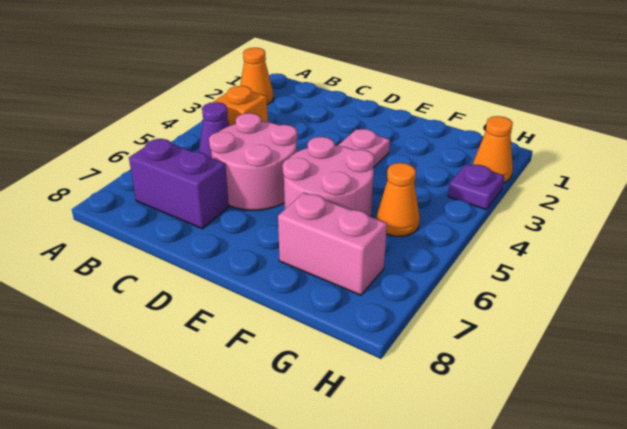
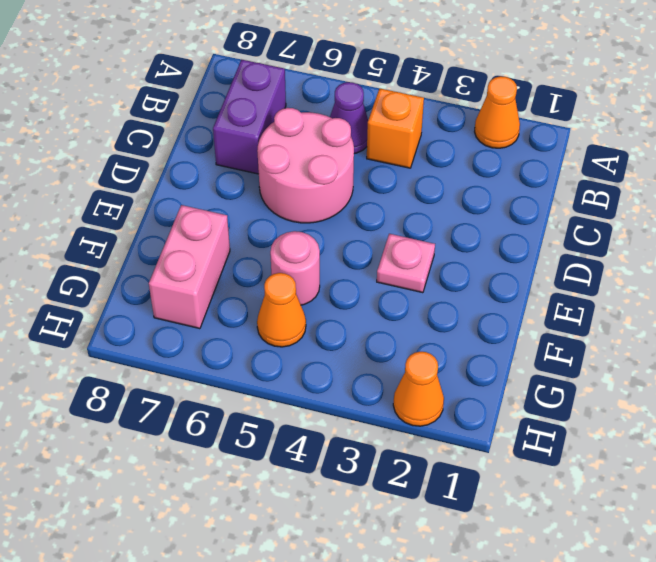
pink 2x2 round brick [283,137,374,217] -> pink 1x1 round brick [270,231,320,305]
purple 1x1 plate [448,164,504,210] -> none

